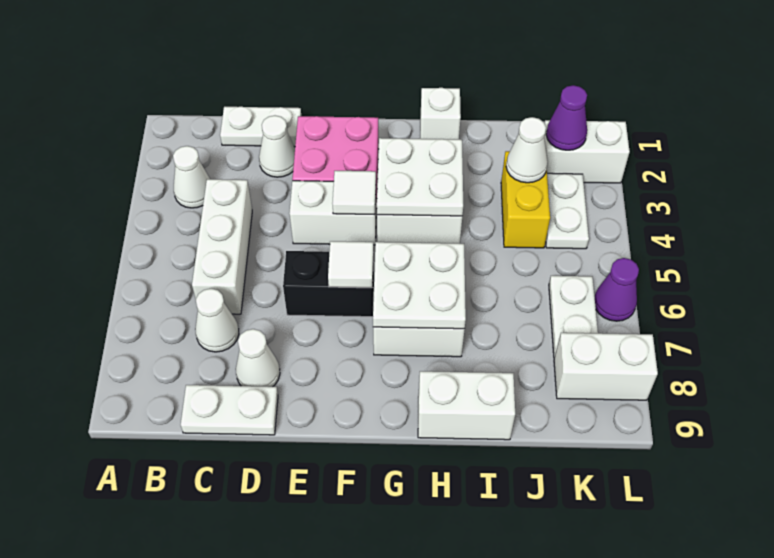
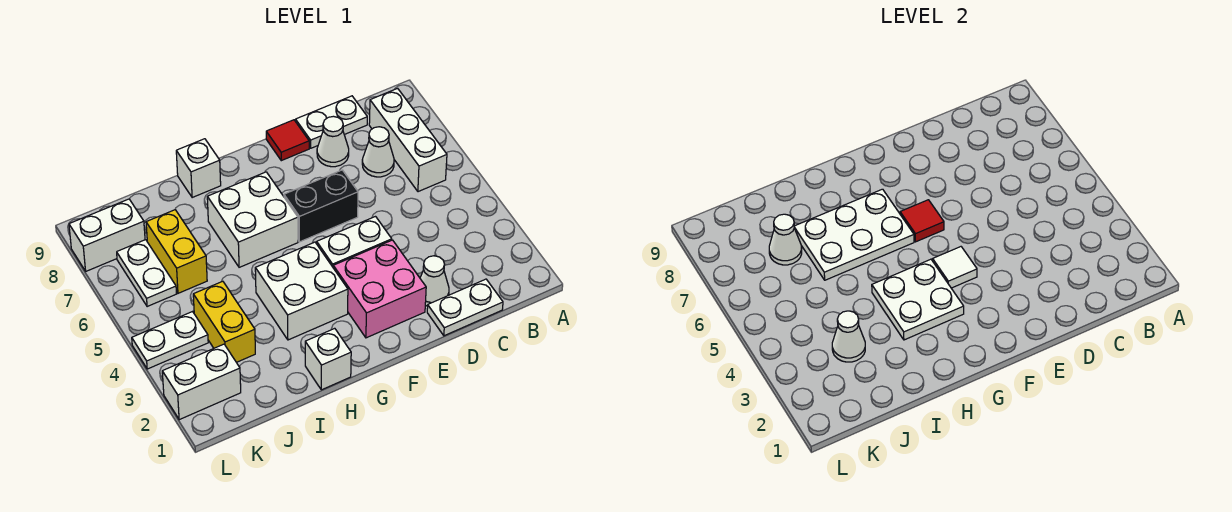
white 1x1 cone [173,146,210,208] -> white 1x1 cone moved to [769,214,802,265]
white 1x3 brick [192,179,252,314] -> white 1x3 brick moved to [369,88,447,192]
none -> red 1x1 tile [266,120,309,161]
white 1x1 tile [328,241,374,288] -> red 1x1 tile [900,200,944,242]
white 2x2 plate [373,242,466,329] -> white 2x3 plate [794,189,914,280]
white 1x2 brick [418,371,515,440] -> white 1x1 brick [176,139,221,197]
none -> yellow 1x2 brick [146,210,207,293]
purple 1x1 cone [546,85,587,150] -> none
white 1x2 plate [546,173,589,249] -> white 1x2 plate turned to [132,312,208,369]
purple 1x1 cone [595,258,639,321] -> none

